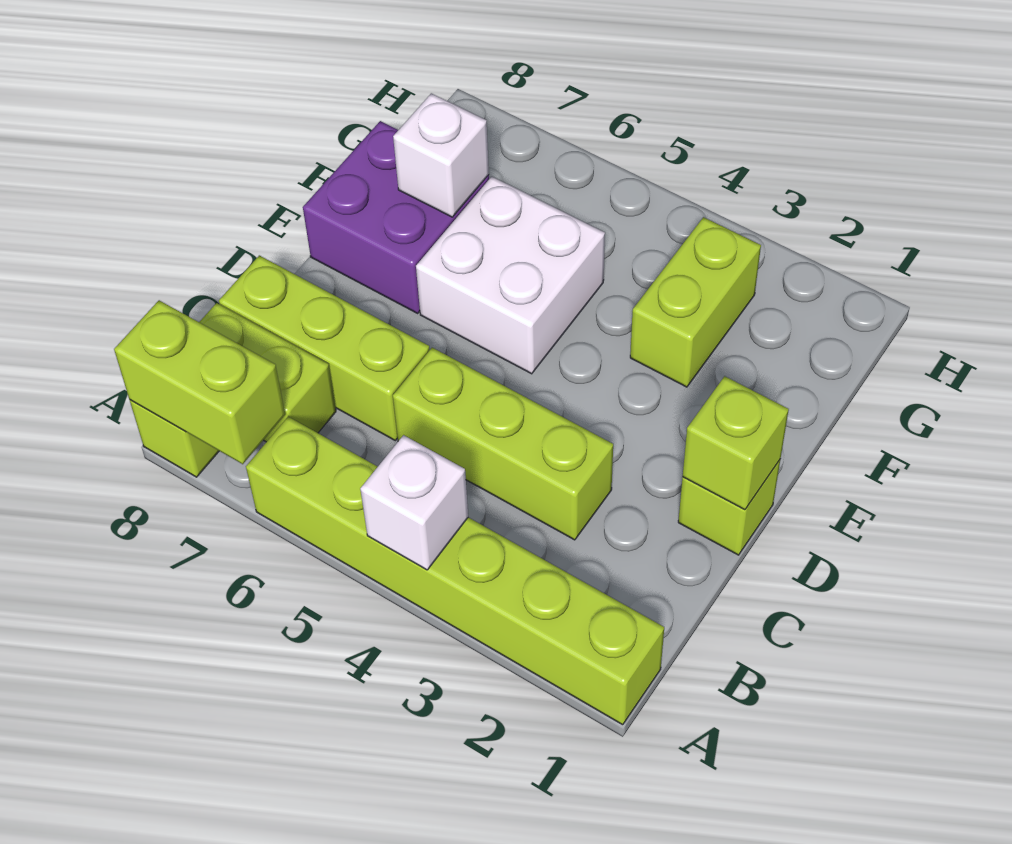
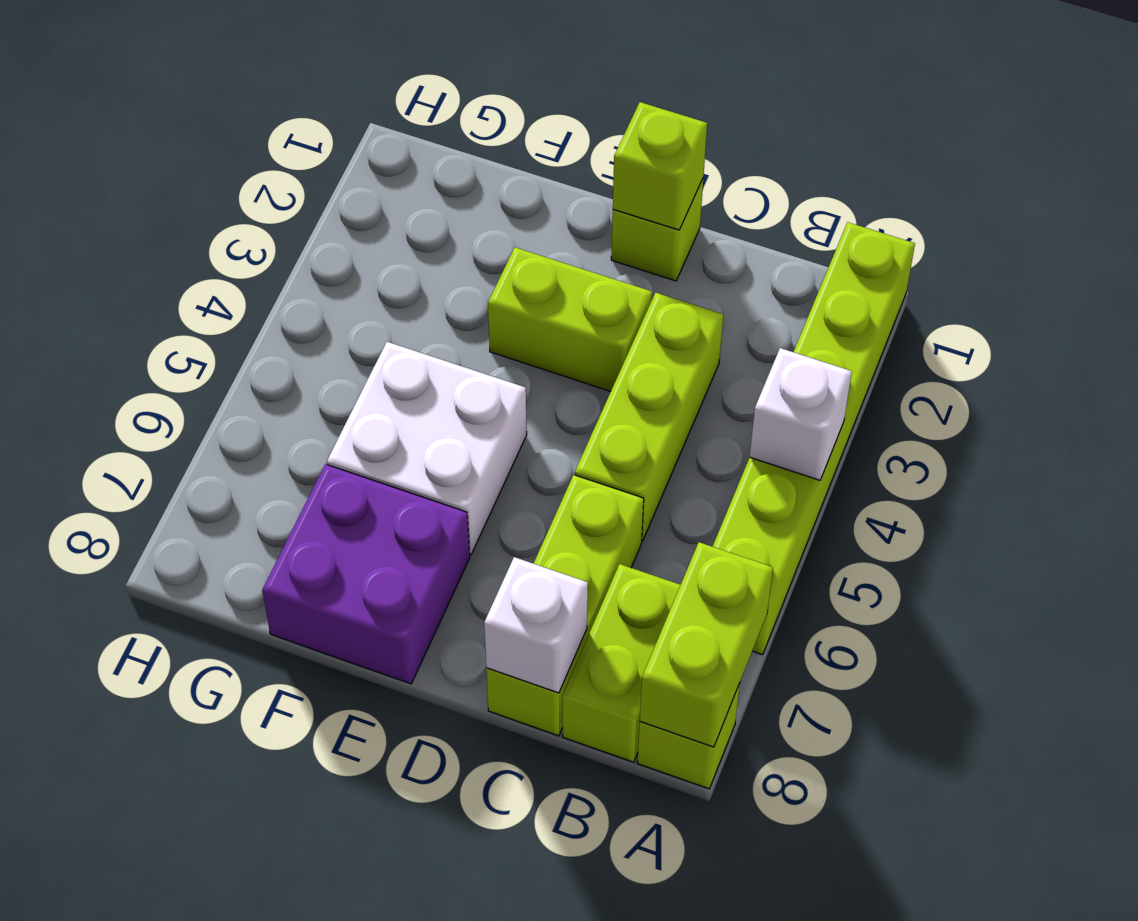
lime 1x2 brick [630,217,761,387] -> lime 1x2 brick moved to [488,248,652,391]
white 1x1 brick [393,93,489,217] -> white 1x1 brick moved to [484,557,588,693]

